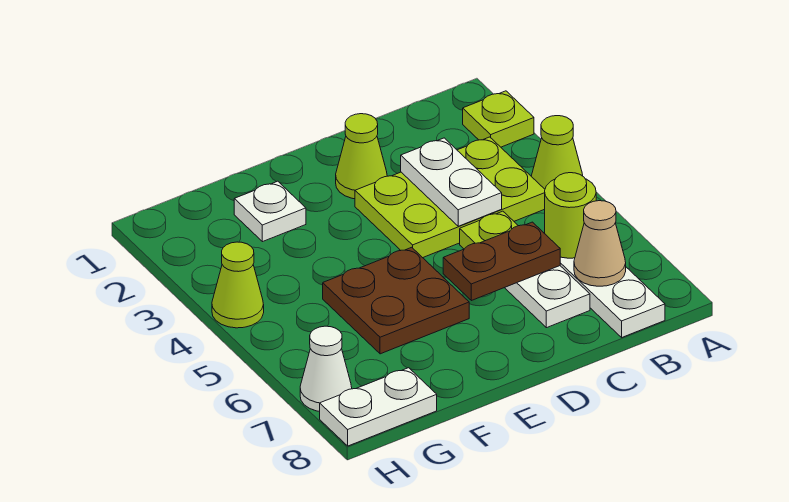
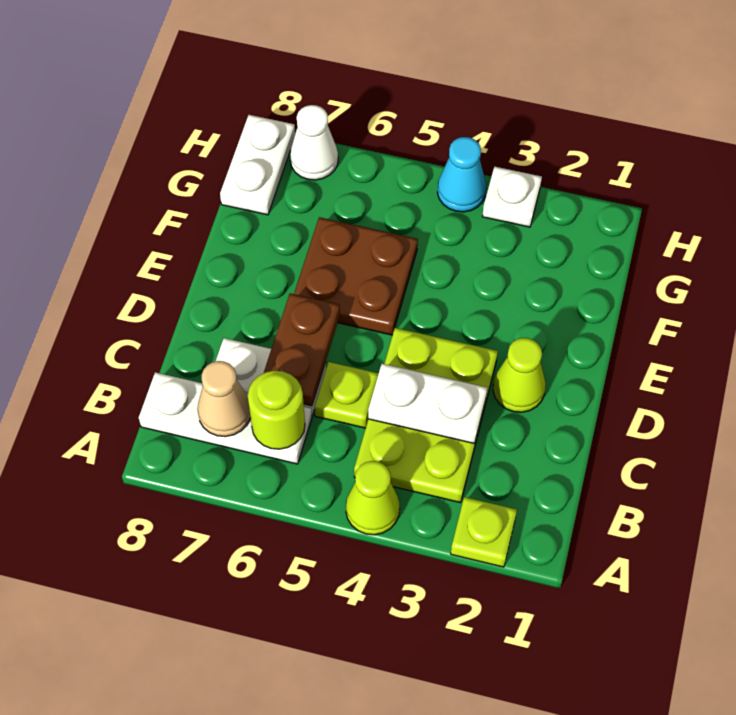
white 1x1 plate [234,181,306,242] -> white 1x1 plate moved to [482,167,542,227]
lime 1x1 cone [212,242,264,328] -> cyan 1x1 cone [437,137,486,212]

